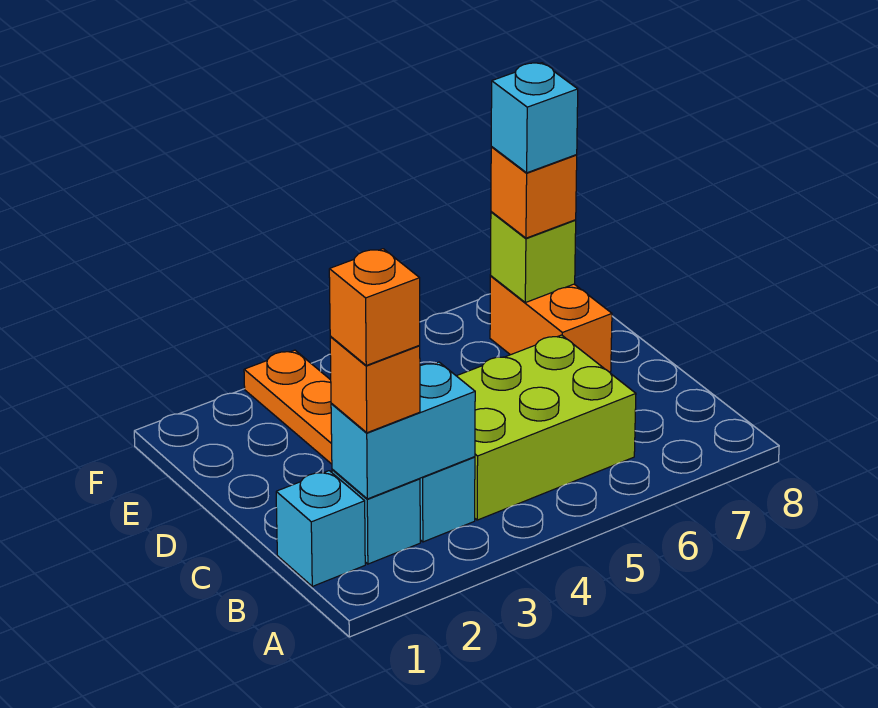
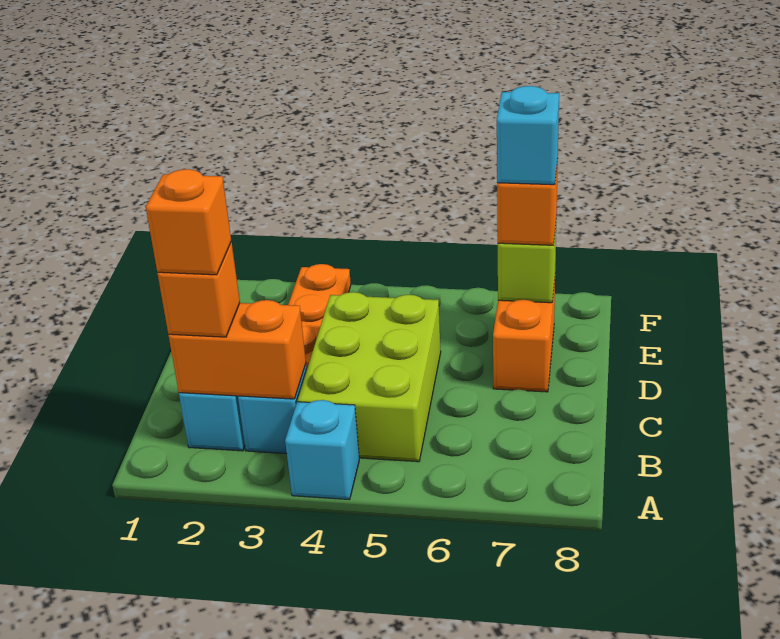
cyan 1x1 brick [276,471,365,586] -> cyan 1x1 brick moved to [285,400,359,500]
cyan 1x2 brick [331,362,475,499] -> orange 1x2 brick [169,300,306,399]
lime 2x3 brick [457,335,636,520] -> lime 2x3 brick turned to [298,292,441,462]

